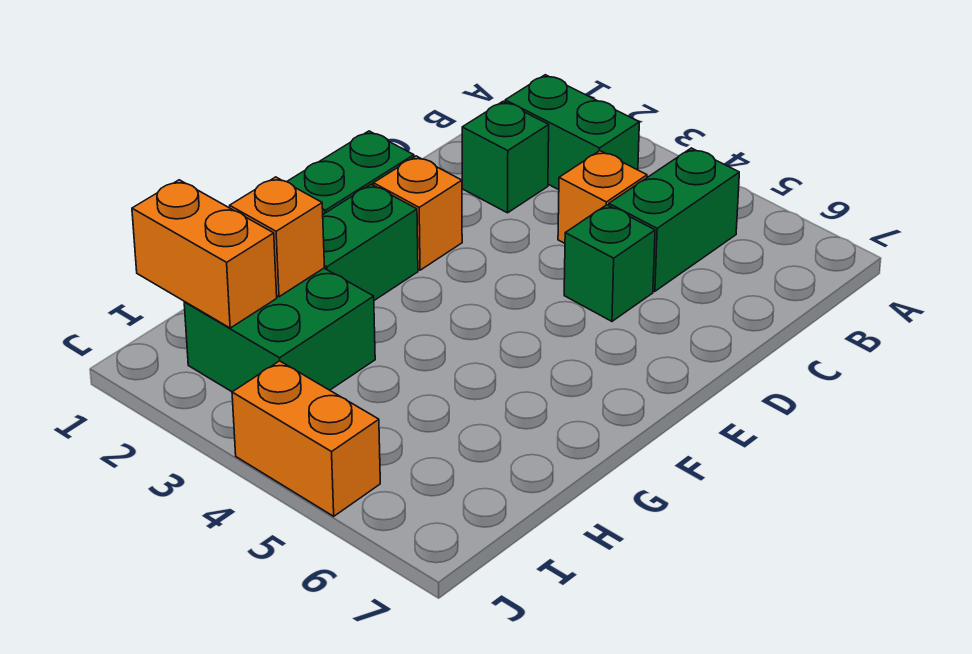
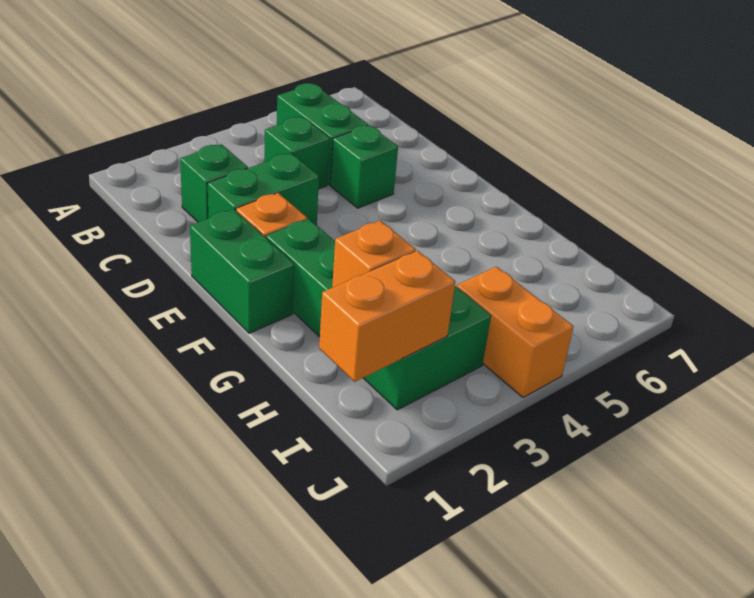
green 1x2 brick [505,75,639,190] -> green 1x2 brick moved to [207,153,319,225]
orange 1x1 brick [558,151,647,243] -> green 1x1 brick [264,117,330,189]
orange 1x2 brick [232,361,380,516] -> orange 1x2 brick turned to [457,267,574,398]

